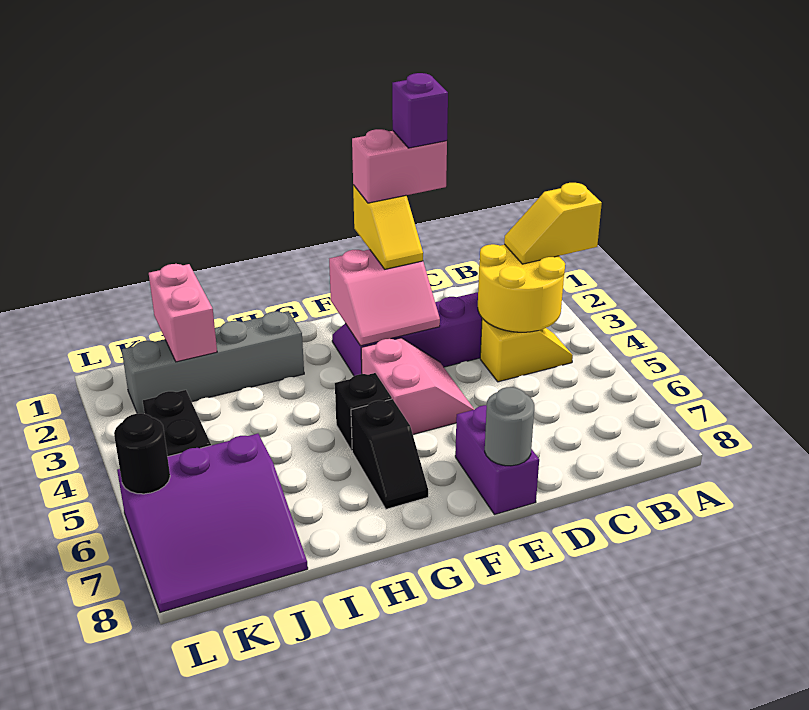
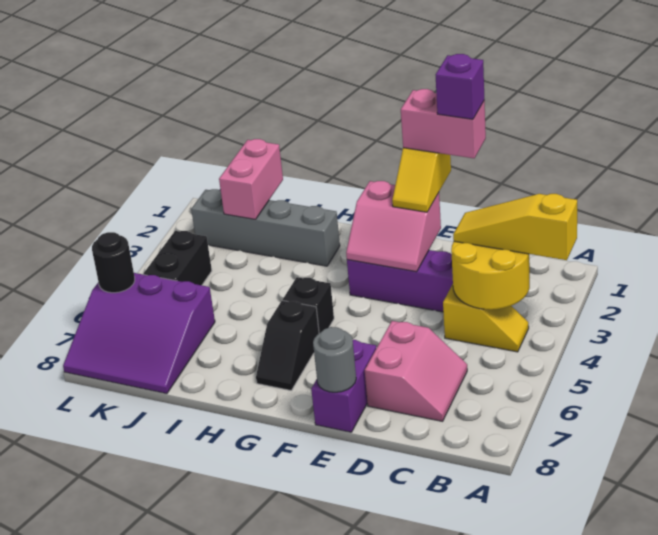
yellow 1x2 slope [504,183,602,264] -> yellow 1x3 slope [453,194,577,260]
pink 2x2 slope [361,338,474,434] -> pink 2x2 slope moved to [365,321,467,421]

